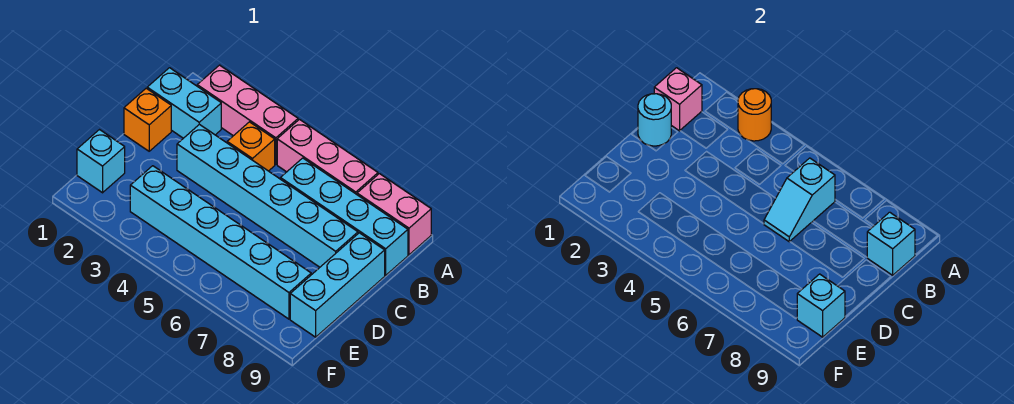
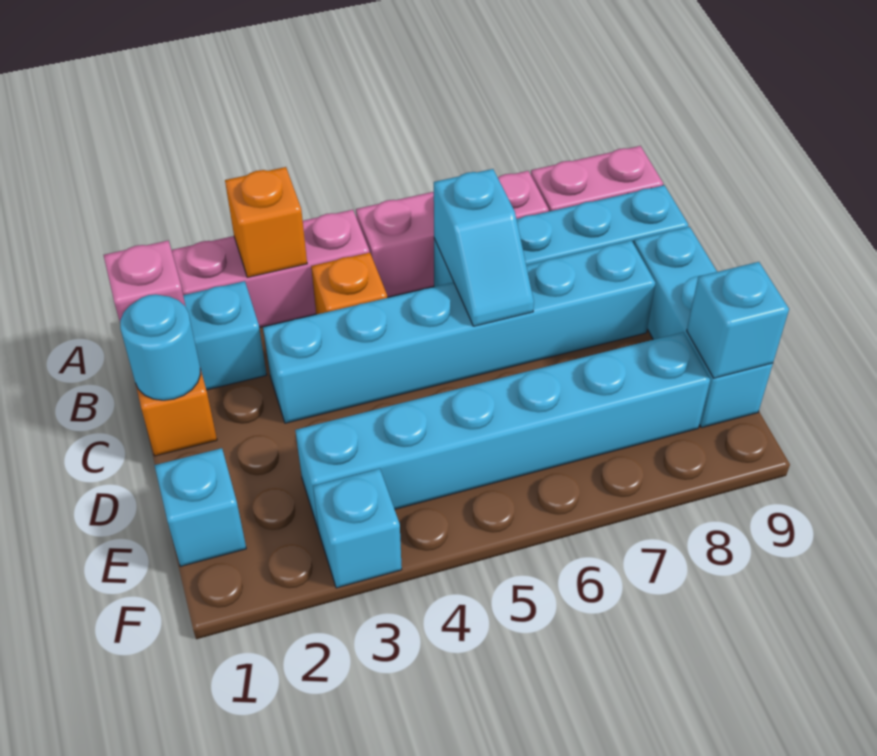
orange 1x1 round brick [738,89,771,141] -> orange 1x1 brick [225,167,307,277]
cyan 1x1 brick [867,212,915,275] -> cyan 1x1 brick moved to [313,469,402,588]

